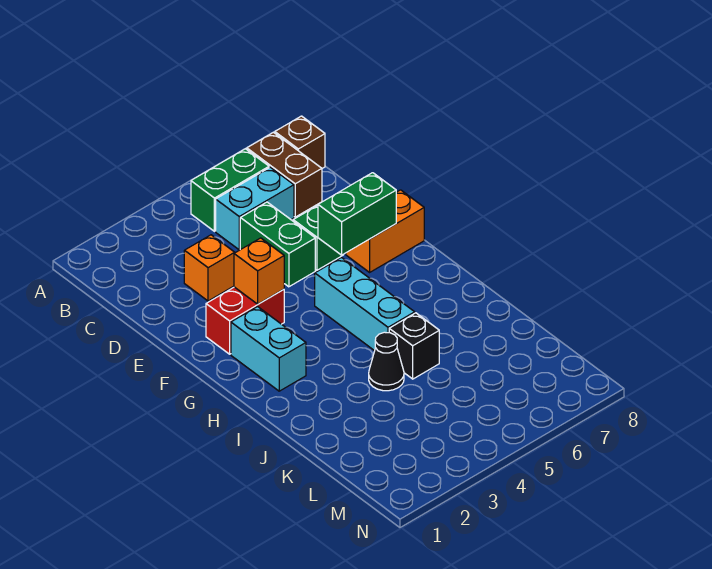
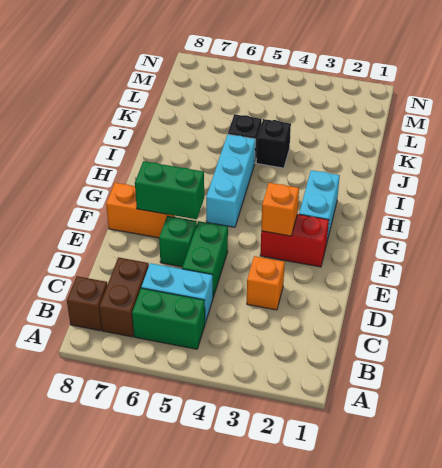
black 1x1 cone [369,332,404,391] -> black 1x1 brick [256,119,291,168]

